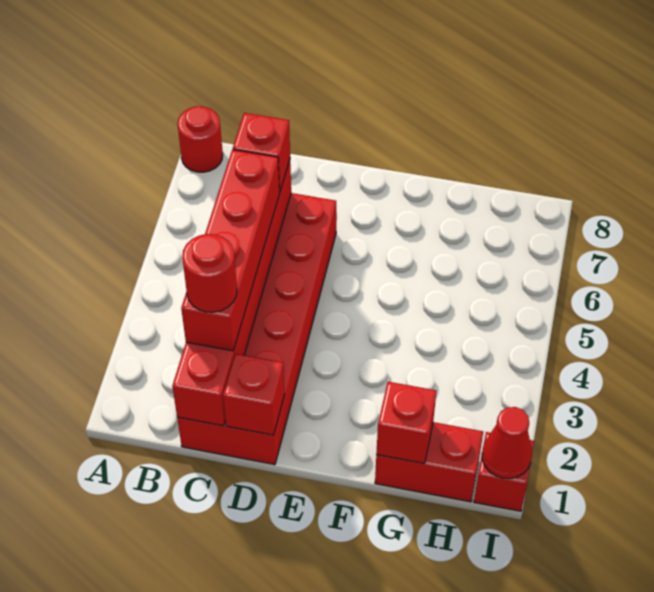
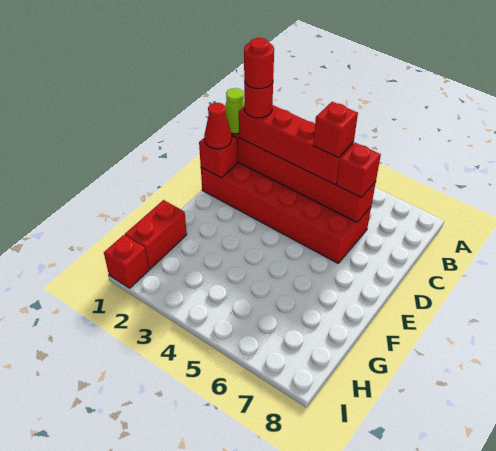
red 1x1 round brick [178,106,223,172] -> red 1x1 round brick moved to [244,38,274,89]
none -> lime 1x1 cone [225,88,244,134]
red 1x1 brick [376,382,437,464] -> red 1x1 brick moved to [313,102,358,158]
red 1x1 cone [482,407,532,479] -> red 1x1 cone moved to [204,103,232,149]

